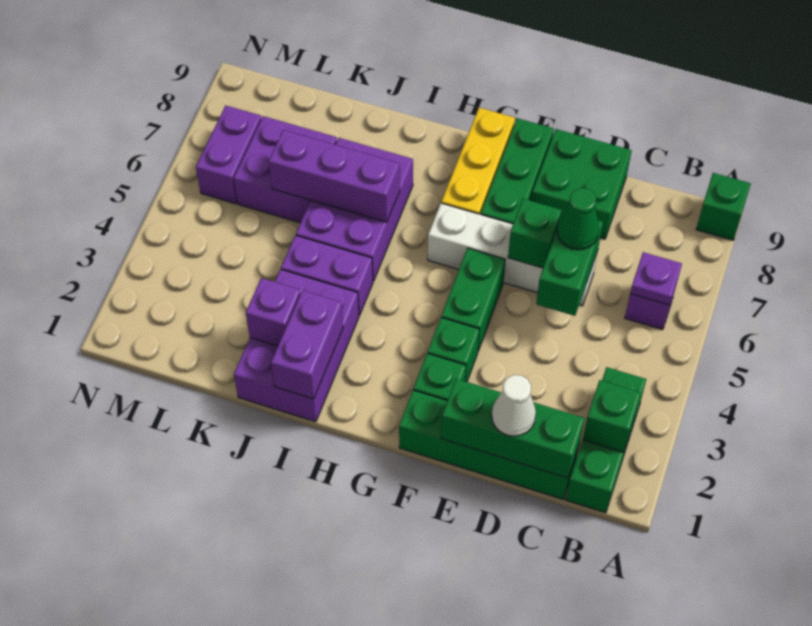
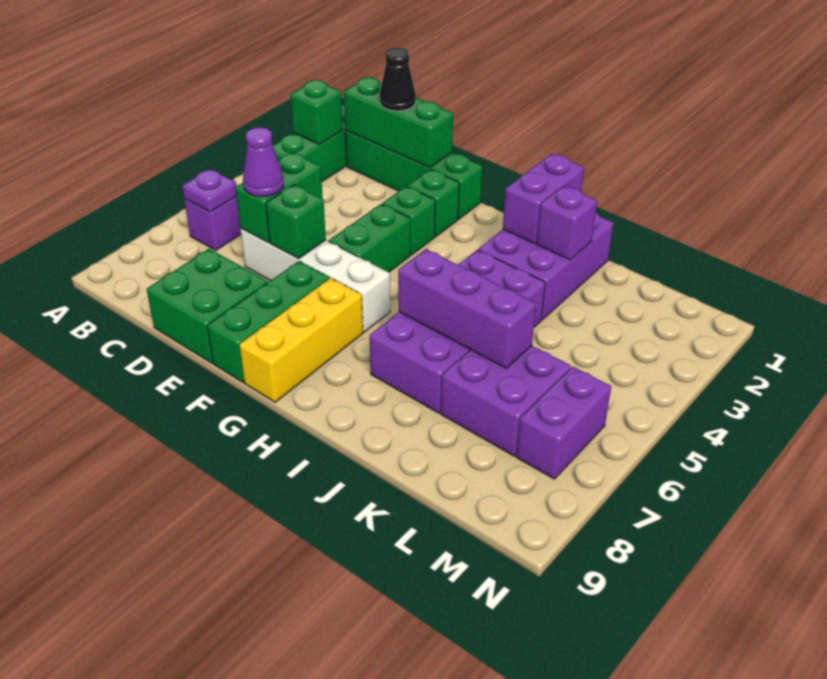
green 1x1 brick [696,173,751,240] -> none
white 1x1 cone [492,375,536,436] -> black 1x1 cone [380,48,416,111]
green 1x1 cone [557,188,599,250] -> purple 1x1 cone [243,127,284,197]

